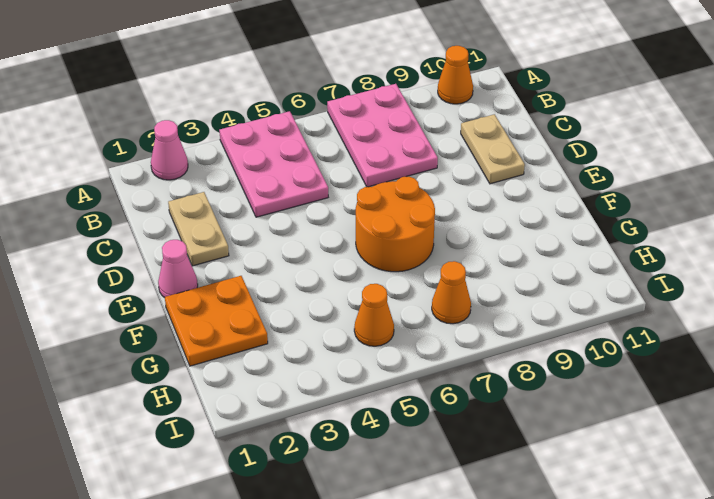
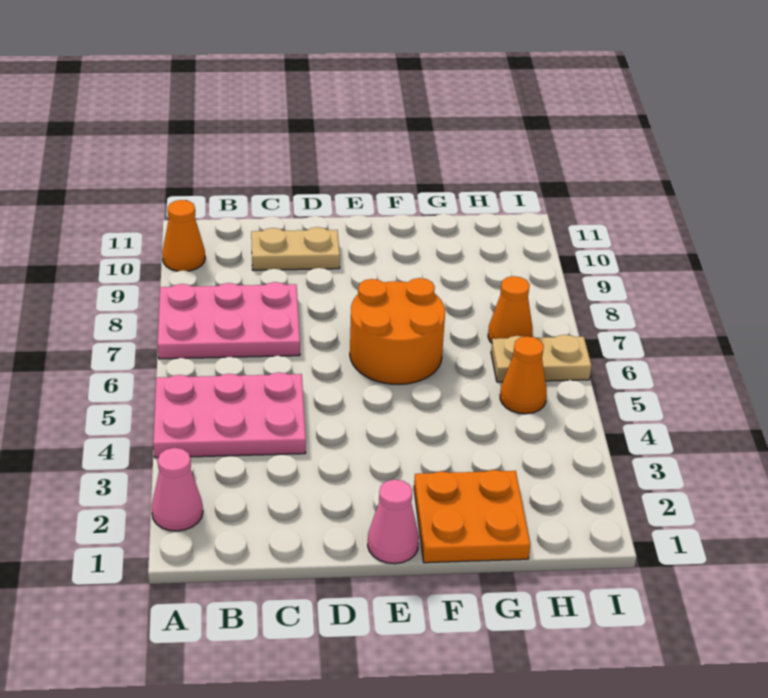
tan 1x2 plate [168,192,229,266] -> tan 1x2 plate moved to [491,335,591,382]

